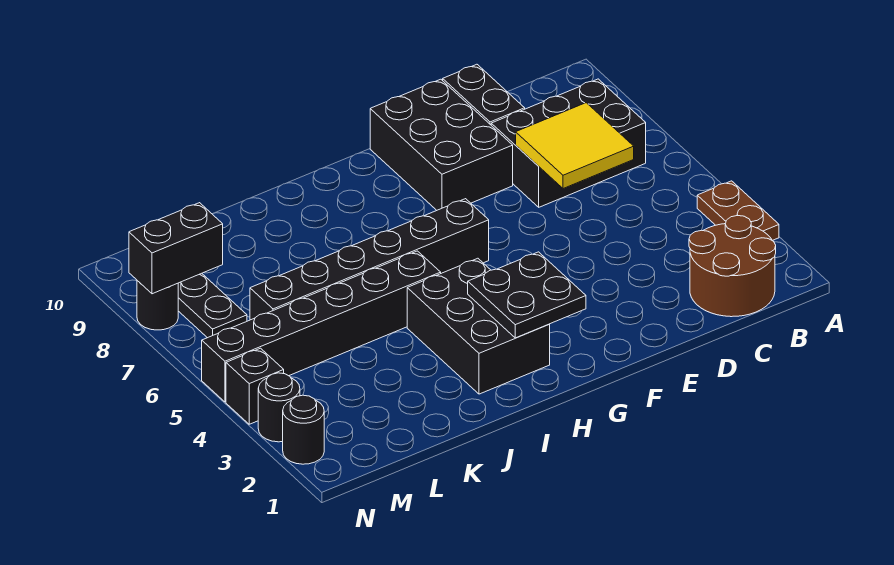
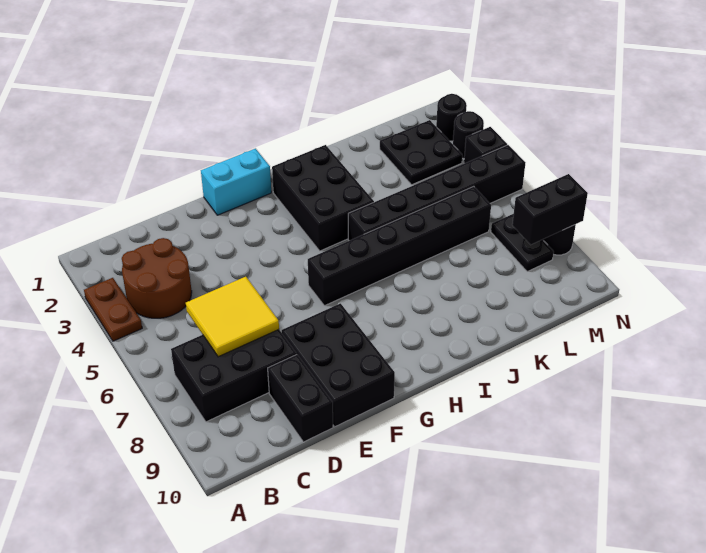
brown 2x2 round brick [689,215,776,317] -> brown 2x2 round brick moved to [122,238,192,318]
none -> cyan 1x2 brick [201,149,271,215]
black 2x2 plate [468,252,586,338] -> black 2x2 plate moved to [380,120,462,185]

